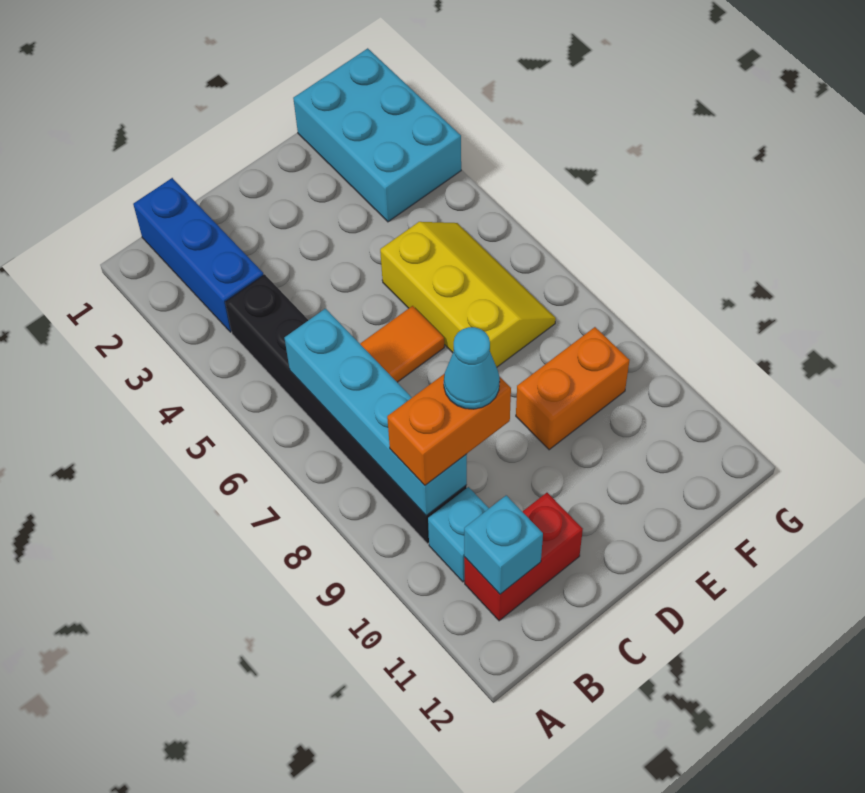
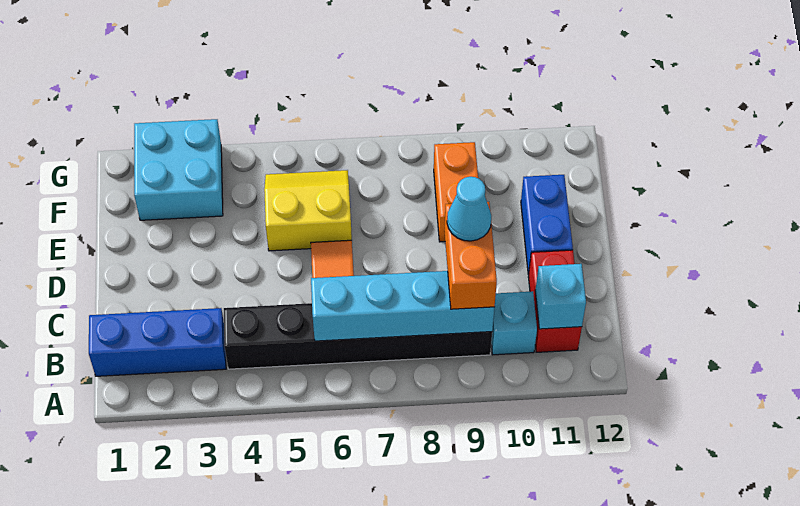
none -> blue 1x2 brick [521,175,573,275]
yellow 2x3 slope [380,222,556,367] -> yellow 2x2 slope [264,170,352,251]
cyan 2x3 brick [293,48,461,222] -> cyan 2x2 brick [134,119,223,220]

